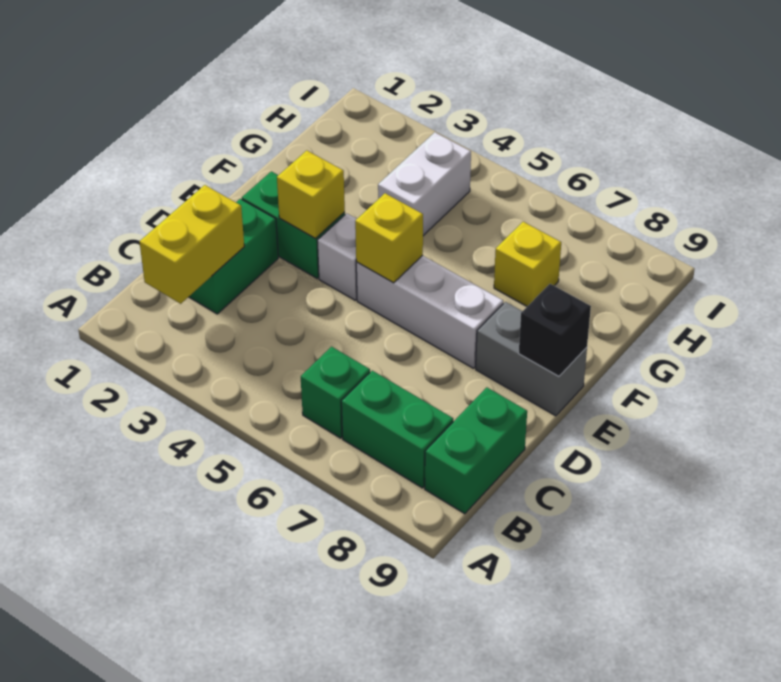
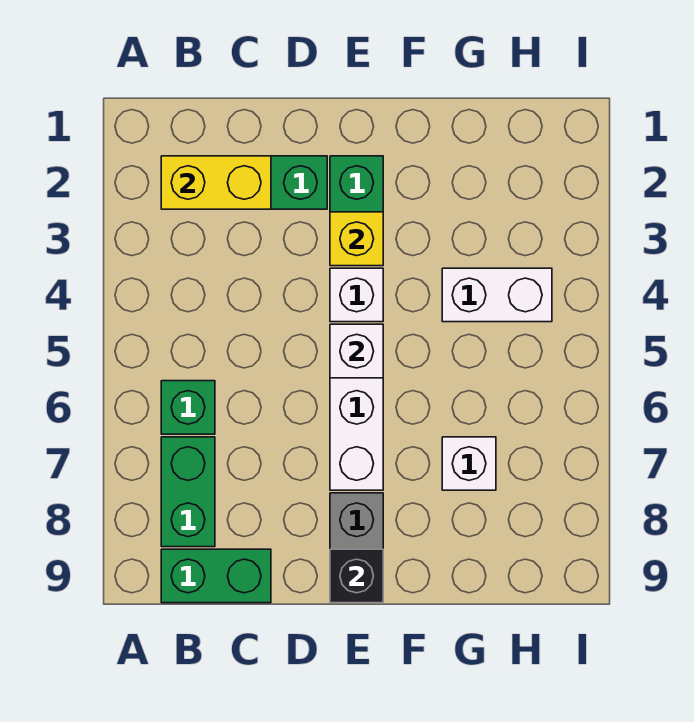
yellow 1x1 brick [355,193,423,283] -> white 1x1 brick [330,324,383,378]
yellow 1x1 brick [494,222,561,306] -> white 1x1 brick [442,437,496,490]

